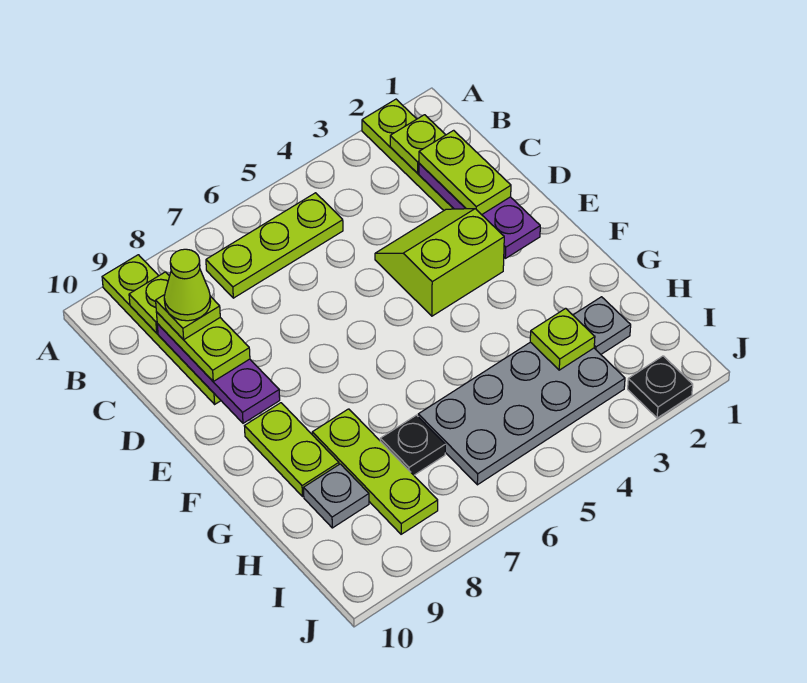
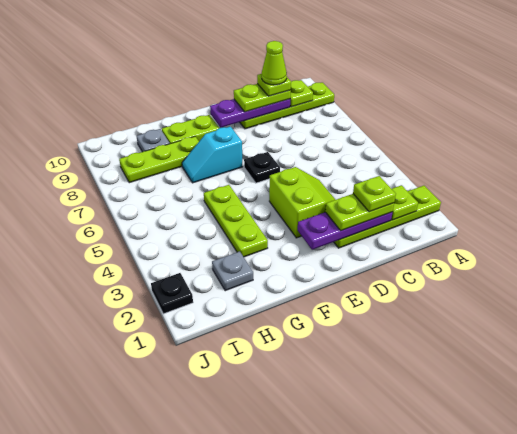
lime 1x3 plate [206,193,343,298] -> lime 1x3 plate moved to [204,185,268,257]
none -> cyan 1x2 slope [182,127,242,183]
grey 2x4 plate [418,342,625,485] -> none
lime 1x1 plate [530,308,595,370] -> lime 1x1 plate moved to [353,176,396,212]
black 1x1 plate [380,415,445,475] -> black 1x1 plate moved to [244,152,280,183]

